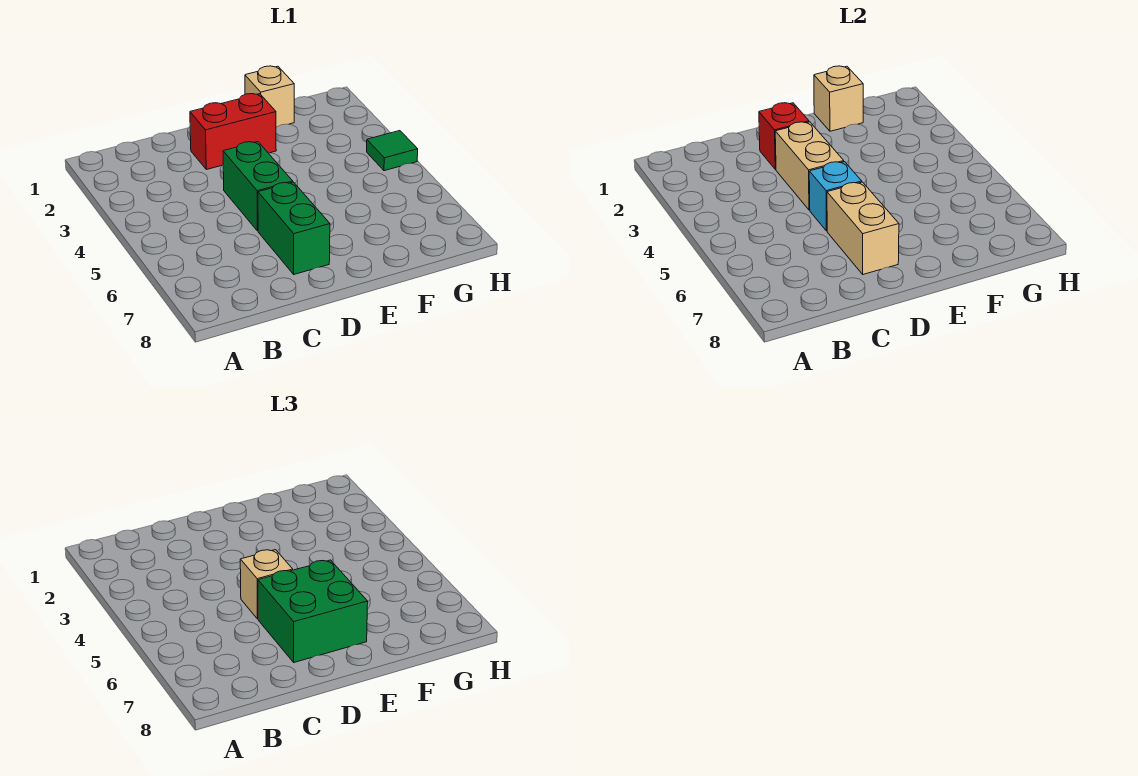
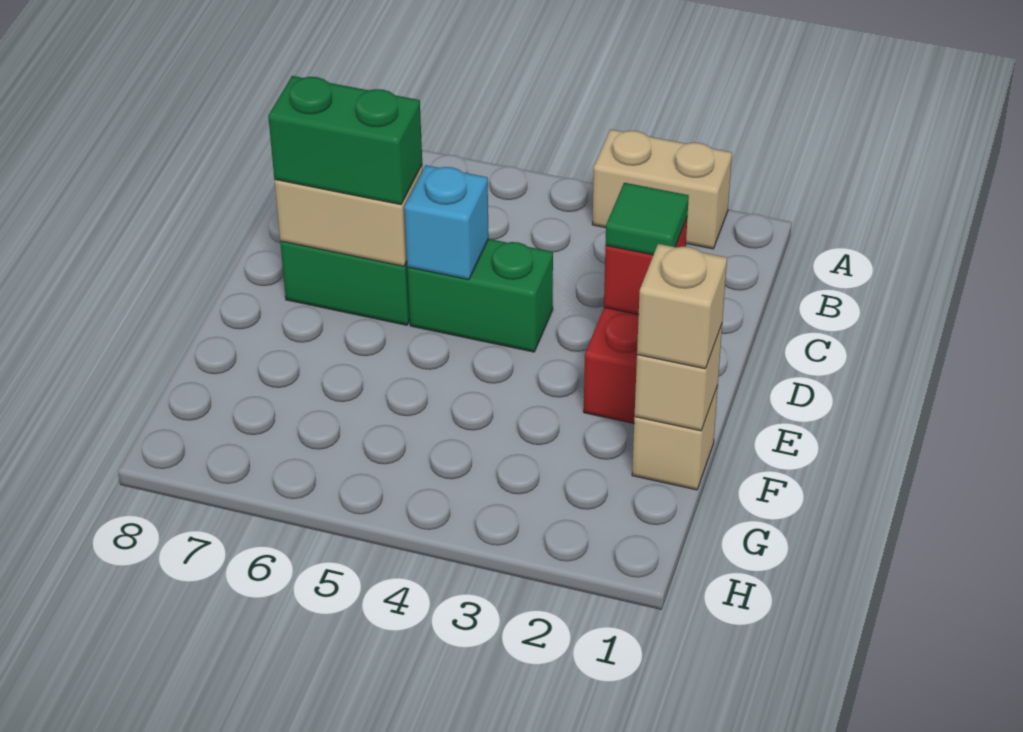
tan 1x2 brick [775,122,844,210] -> tan 1x2 brick moved to [592,129,732,249]
tan 1x1 brick [240,550,293,619] -> tan 1x1 brick moved to [637,244,727,369]
green 2x2 brick [258,560,368,662] -> green 1x2 brick [268,76,422,205]
green 1x1 tile [367,131,418,171] -> green 1x1 tile moved to [606,183,689,255]

